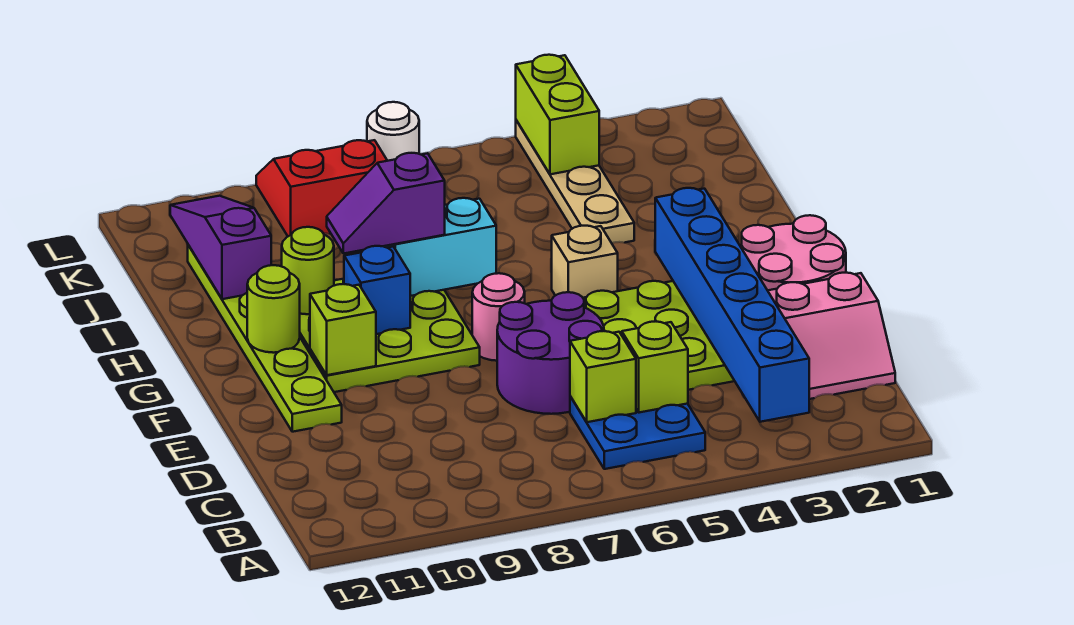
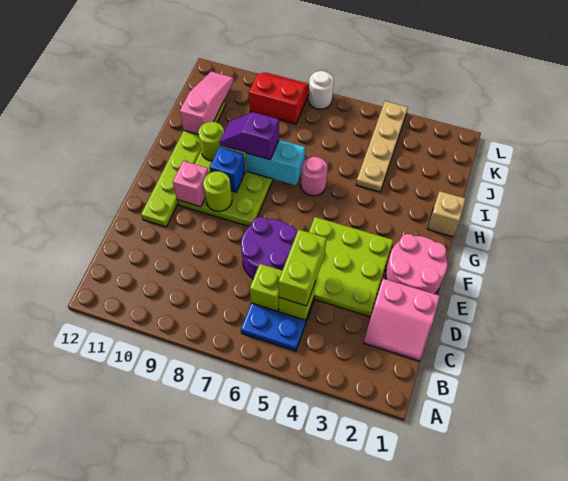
blue 1x6 brick [655,188,809,422] -> none
pink 1x1 round brick [472,273,525,361] -> pink 1x1 round brick moved to [301,157,328,196]
lime 1x1 brick [310,284,376,375] -> pink 1x1 brick [173,161,209,207]
tan 1x1 brick [552,226,618,298] -> tan 1x1 brick moved to [428,191,465,237]
lime 1x1 round brick [247,265,300,353] -> lime 1x1 round brick moved to [203,171,232,211]
purple 1x3 slope [170,196,271,299] -> pink 1x3 slope [180,72,233,135]
lime 1x2 brick [516,55,599,174] -> lime 1x2 brick moved to [278,230,327,306]

